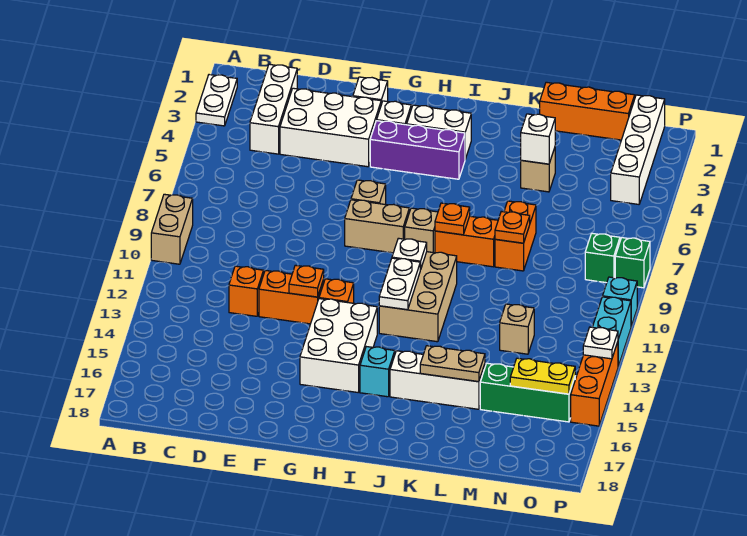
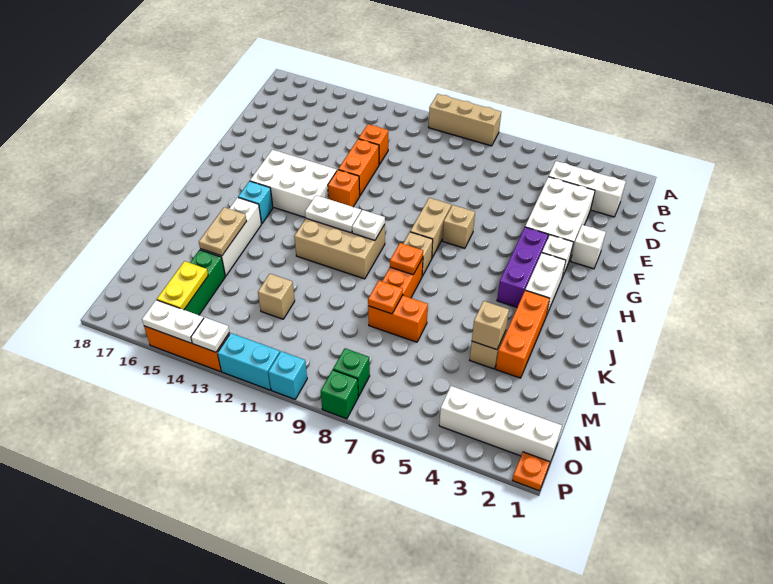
white 1x2 plate [196,75,237,126] -> white 1x2 plate moved to [142,300,204,343]
tan 1x2 brick [151,194,193,264] -> tan 1x3 brick [428,94,501,146]
orange 1x1 plate [289,265,324,297] -> orange 1x1 plate moved to [512,452,550,491]
orange 1x3 brick [540,82,635,140] -> orange 1x3 brick moved to [496,290,550,378]
white 1x1 brick [521,114,555,164] -> tan 1x1 brick [472,301,509,350]

